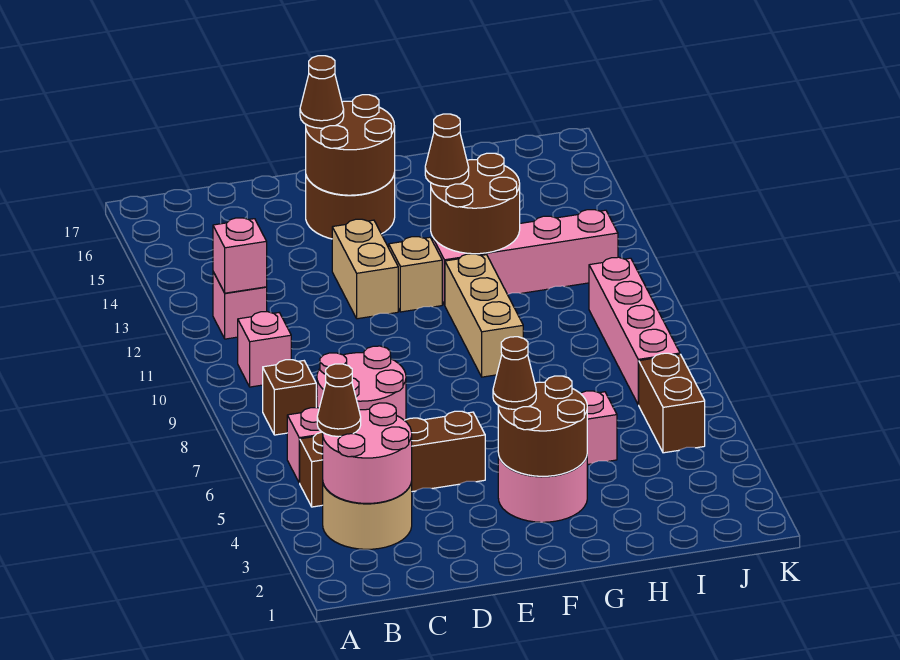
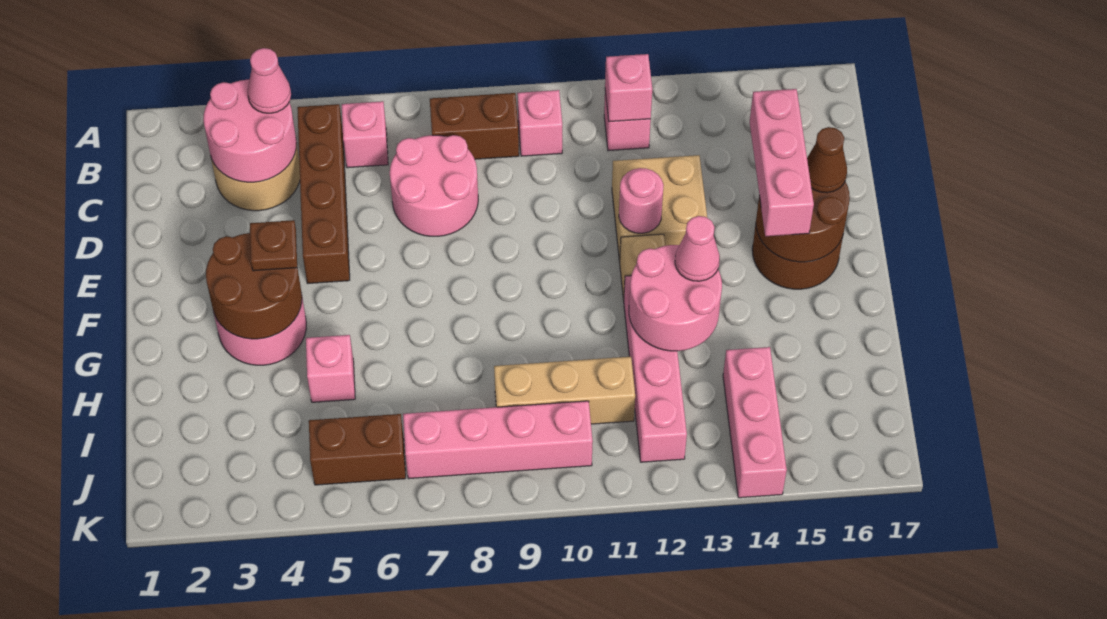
brown 1x1 cone [317,364,361,437] -> pink 1x1 cone [247,48,291,113]
brown 1x1 brick [263,360,316,435] -> brown 1x2 brick [430,93,519,159]
none -> pink 1x3 brick [750,89,814,236]
tan 1x2 brick [332,219,398,319] -> tan 2x2 brick [612,155,707,262]
none -> pink 1x1 round brick [619,168,664,233]
brown 1x1 cone [493,337,536,409] -> brown 1x1 plate [250,220,297,271]
tan 1x3 brick [445,254,523,377] -> tan 1x3 brick moved to [494,357,635,424]
brown 2x2 round brick [431,153,520,254] -> pink 2x2 round brick [629,245,722,351]
brown 1x1 cone [425,114,469,187] -> pink 1x1 cone [675,216,720,281]
none -> pink 1x3 brick [723,347,787,498]

